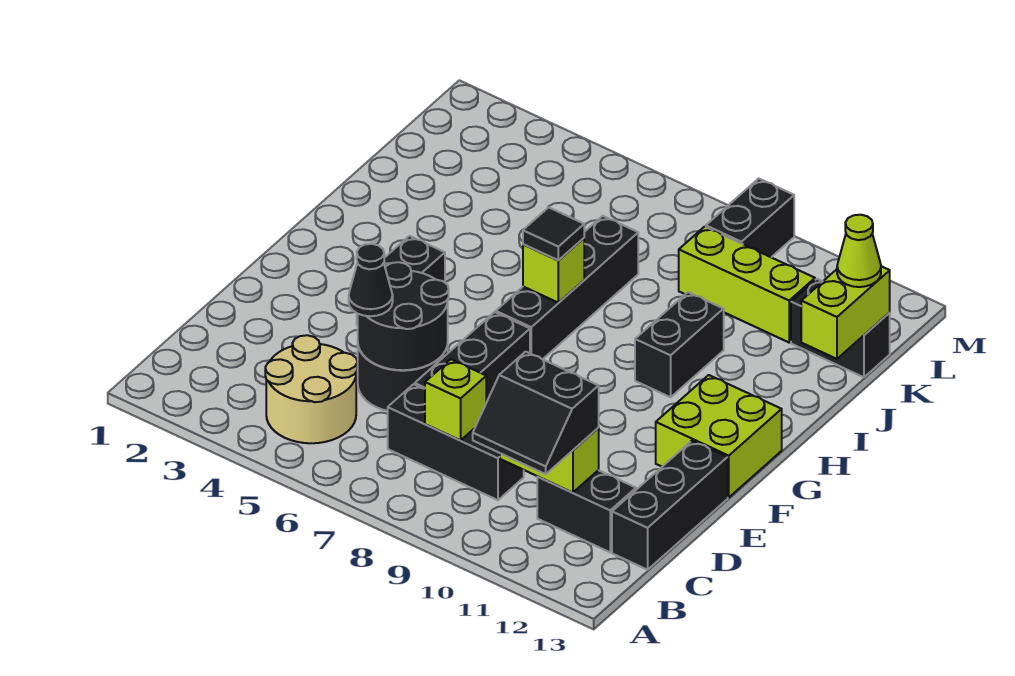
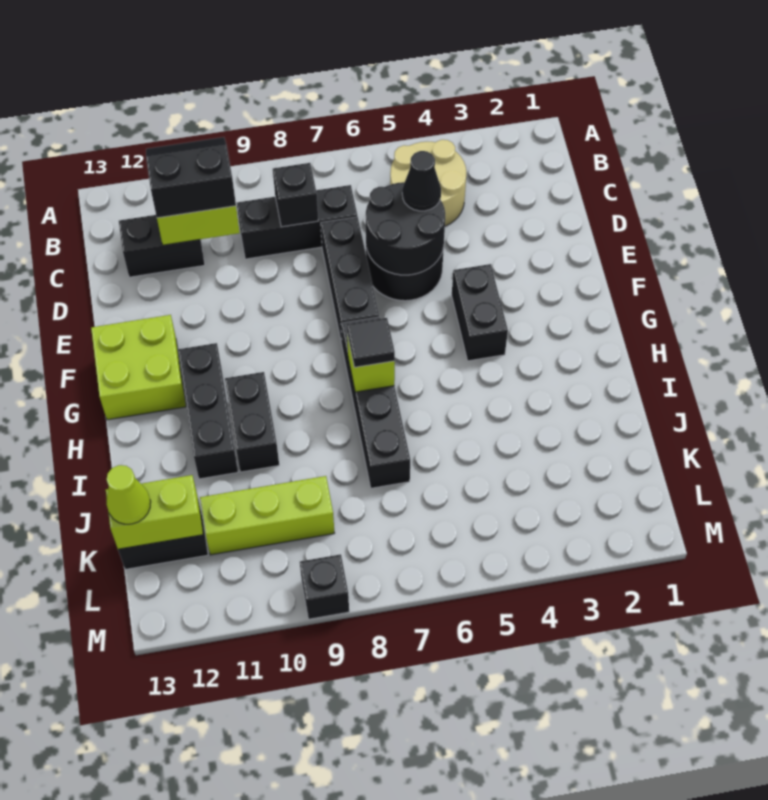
lime 1x1 brick [425,359,486,440] -> black 1x1 brick [273,163,318,227]
black 1x3 brick [612,441,728,570] -> black 1x3 brick moved to [178,343,238,479]
lime 1x2 brick [801,266,890,359] -> lime 1x2 brick turned to [106,475,203,549]
black 1x2 brick [706,179,794,257] -> black 1x1 brick [300,554,349,619]

